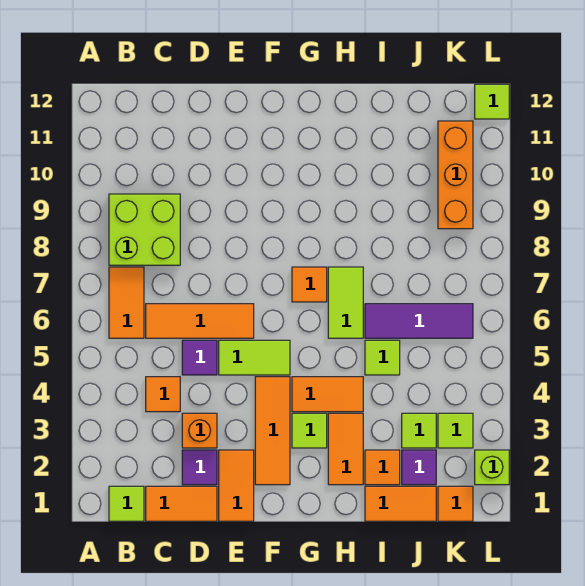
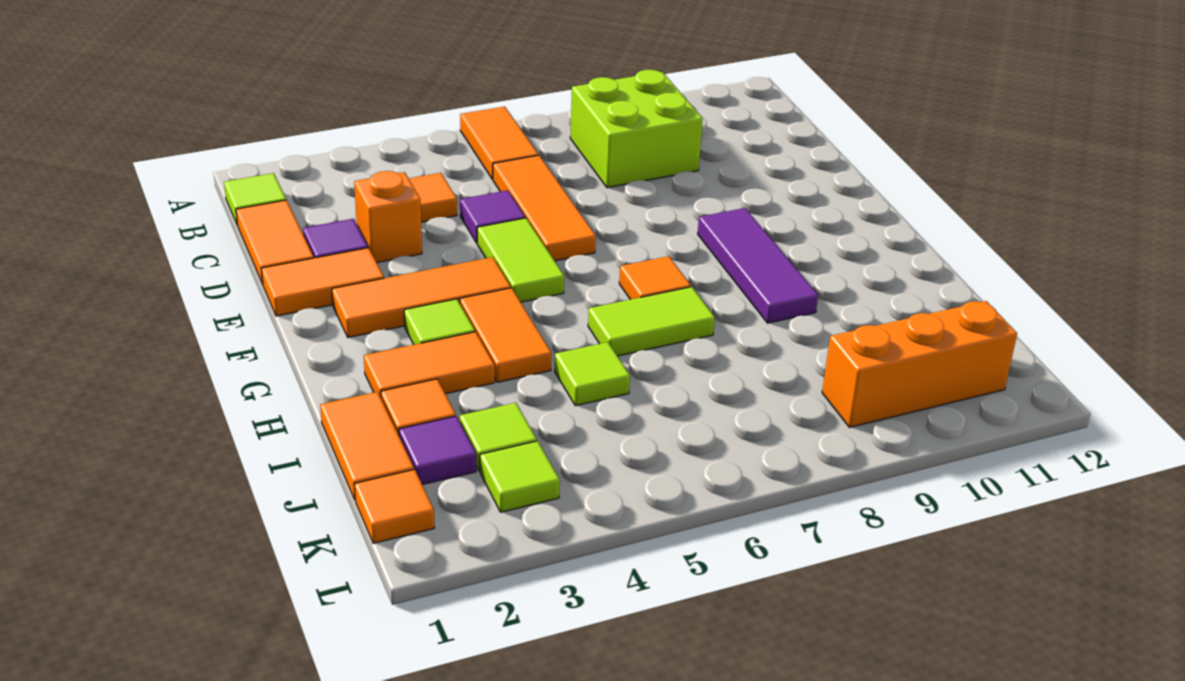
orange 1x2 tile [109,267,144,338] -> orange 1x2 tile turned to [460,107,538,179]
purple 1x3 tile [365,304,473,338] -> purple 1x3 tile moved to [698,208,818,323]
lime 1x1 brick [475,450,509,485] -> none
lime 1x1 tile [475,84,509,119] -> none

